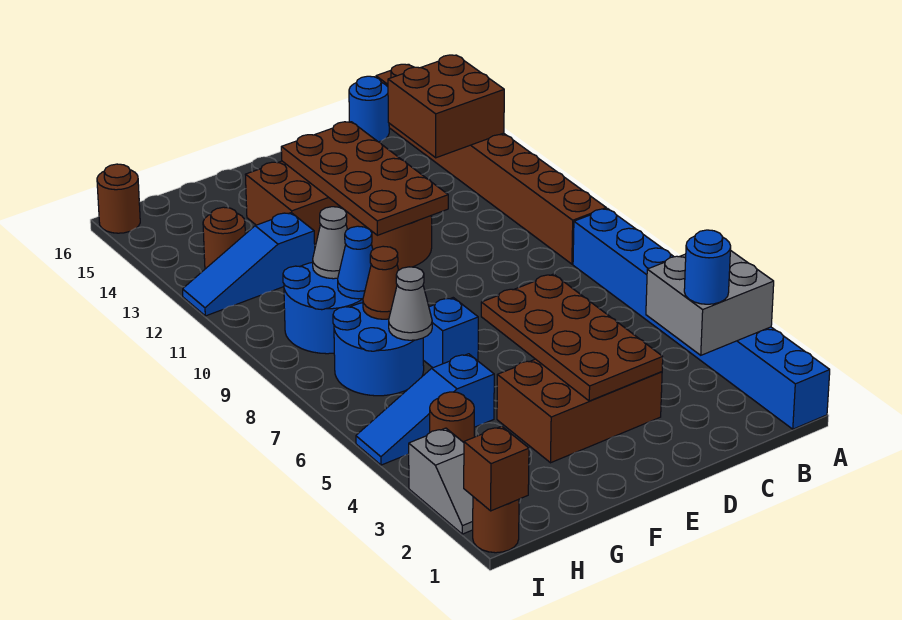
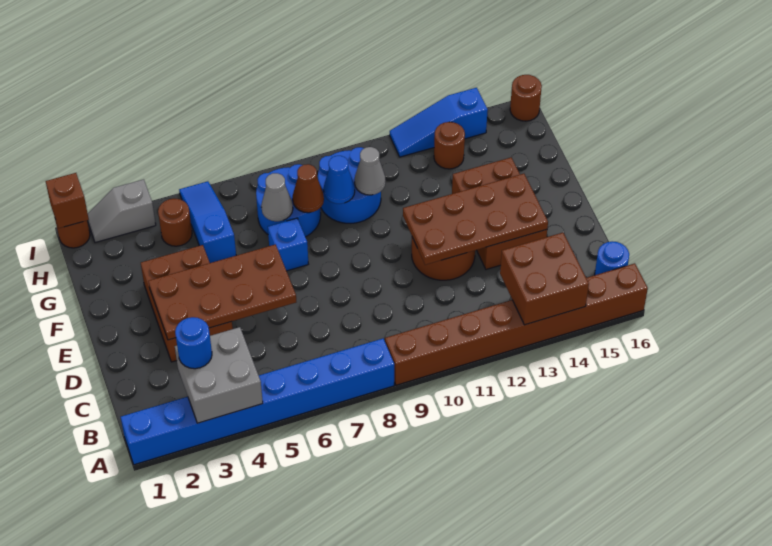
blue 1x3 slope [183,213,315,316] -> blue 1x3 slope turned to [390,88,488,157]

